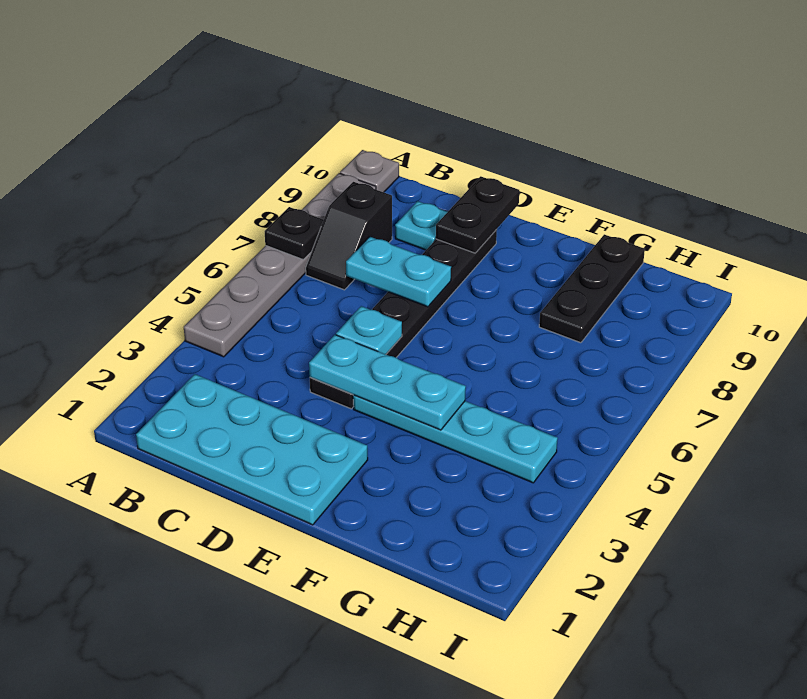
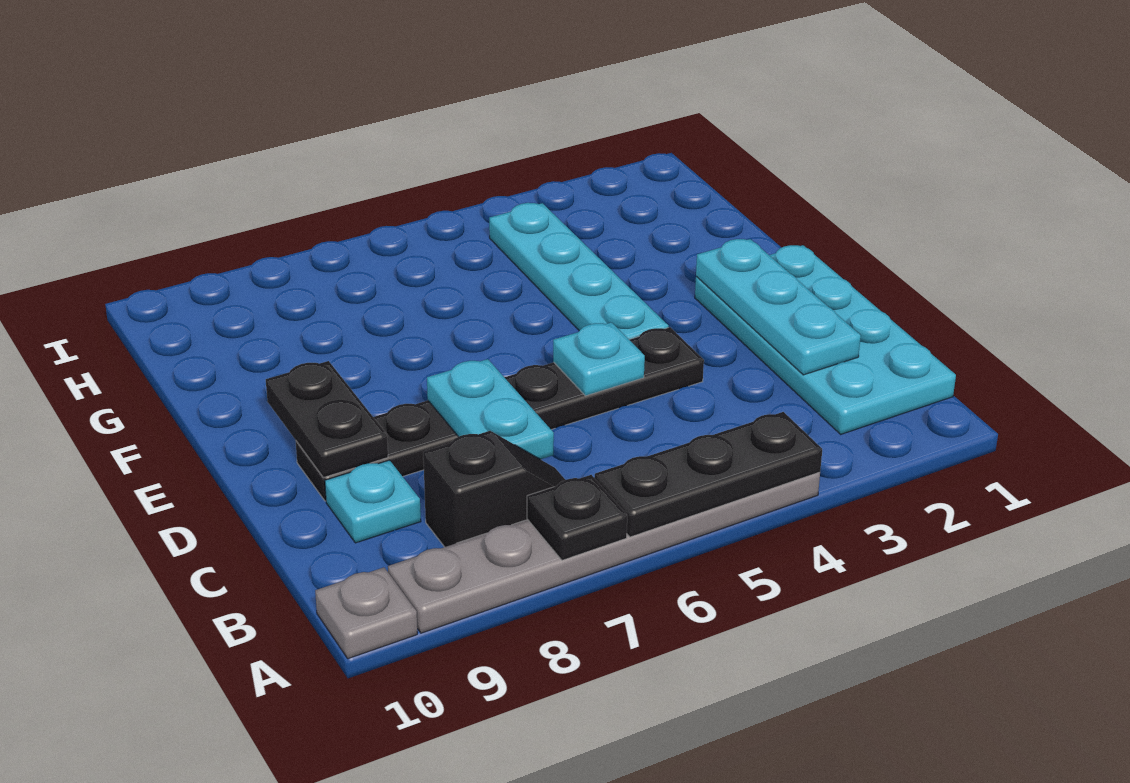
cyan 1x3 plate [309,335,466,430] -> cyan 1x3 plate moved to [696,239,861,375]
black 1x2 plate [436,176,519,253] -> black 1x2 plate turned to [266,361,388,478]
black 1x3 plate [539,234,645,343] -> black 1x3 plate moved to [594,412,822,537]

